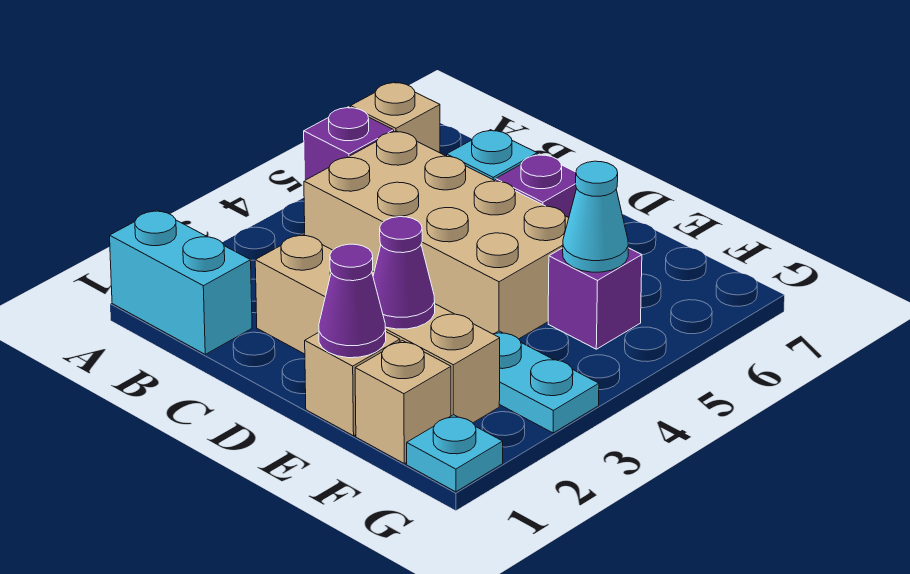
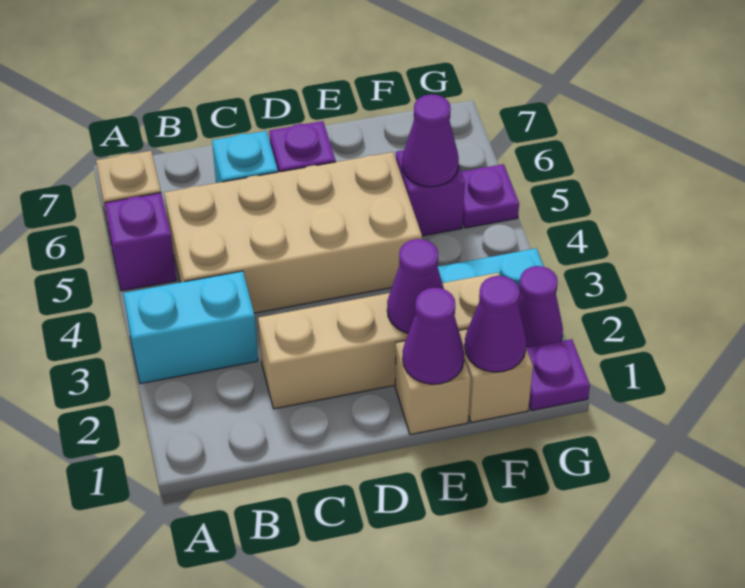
cyan 1x2 brick [110,210,252,354] -> cyan 1x2 brick moved to [123,271,258,384]
none -> purple 1x1 cone [465,276,526,372]
cyan 1x1 cone [563,161,628,272] -> purple 1x1 cone [402,94,459,187]
cyan 1x1 plate [407,415,503,492] -> purple 1x1 plate [526,339,590,411]
none -> purple 1x1 cone [518,266,563,348]
none -> purple 1x1 plate [461,164,519,228]

